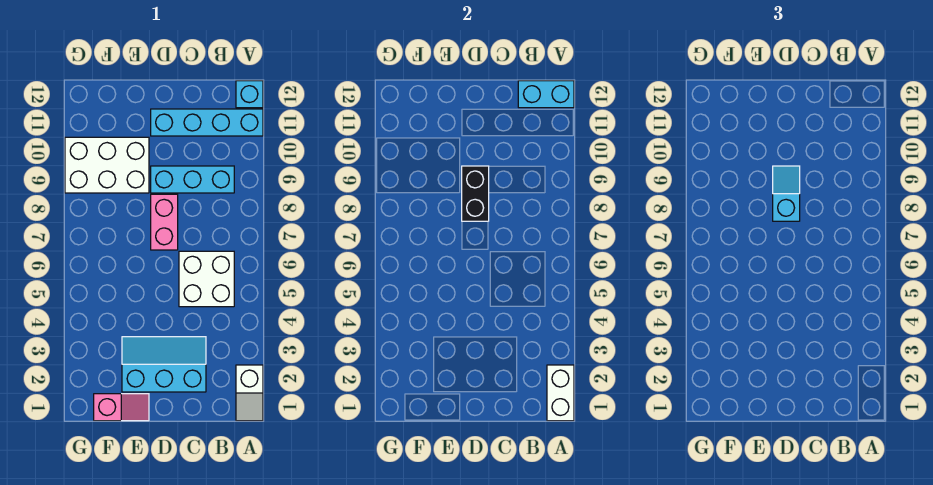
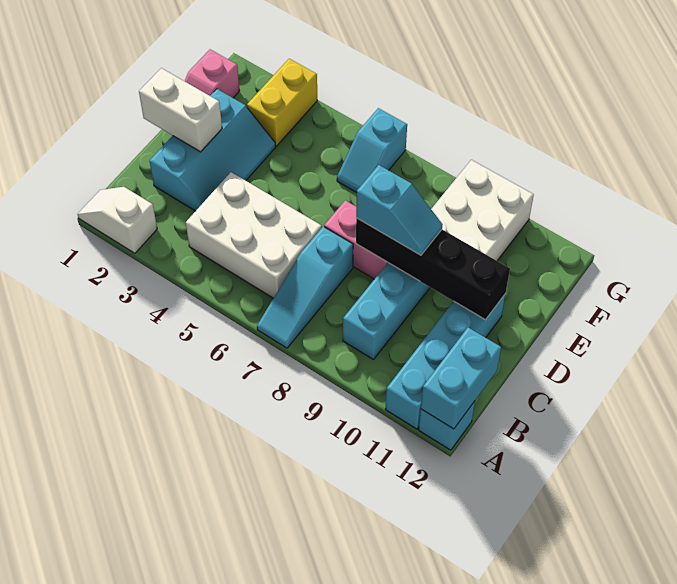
white 1x2 brick [547,365,574,421] -> white 1x2 brick moved to [139,68,222,152]
none -> cyan 1x3 slope [257,227,353,348]
white 2x2 brick [179,251,234,307] -> white 2x3 brick [186,172,322,298]
black 1x2 brick [462,166,489,221] -> black 1x4 brick [356,218,510,320]
none -> yellow 1x2 brick [247,59,317,146]
none -> cyan 1x2 slope [337,108,407,193]

